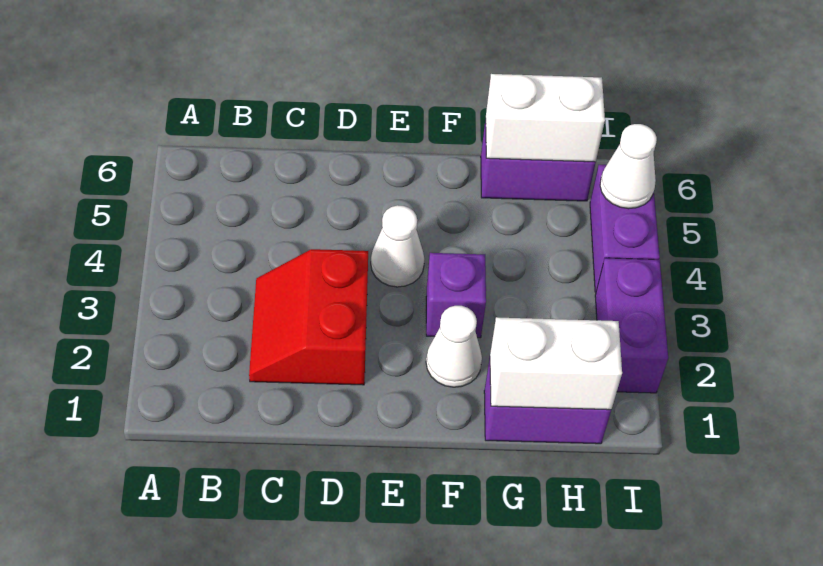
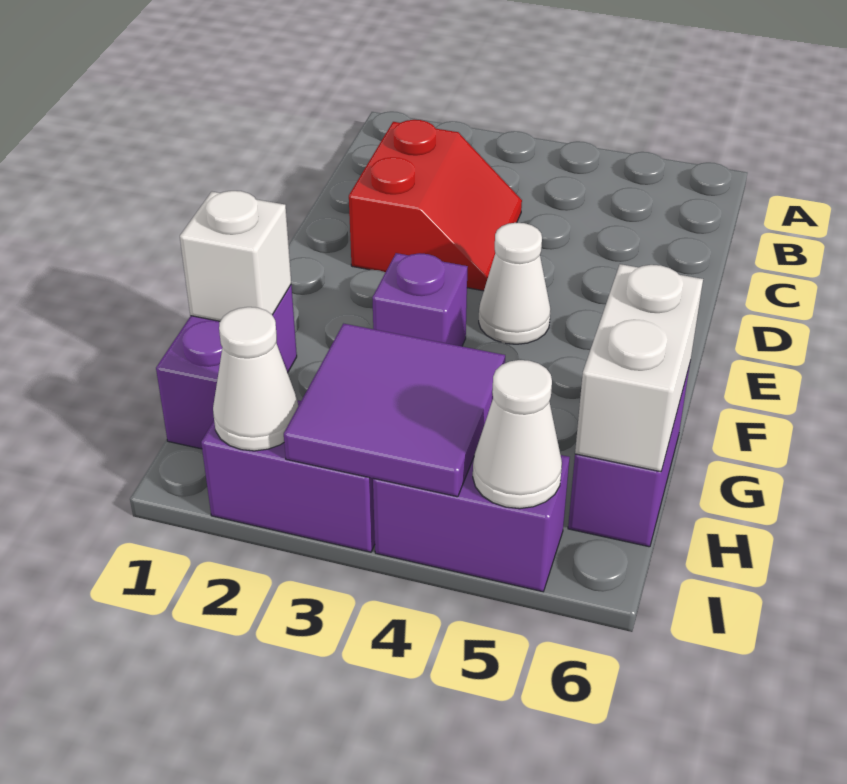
red 2x2 slope [249,249,368,385] -> red 2x2 slope turned to [349,120,522,291]
white 1x1 cone [426,306,482,387] -> white 1x1 cone moved to [213,307,298,451]
white 1x2 brick [490,317,622,410] -> white 1x1 brick [180,191,291,321]
none -> purple 2x2 tile [284,324,505,497]

